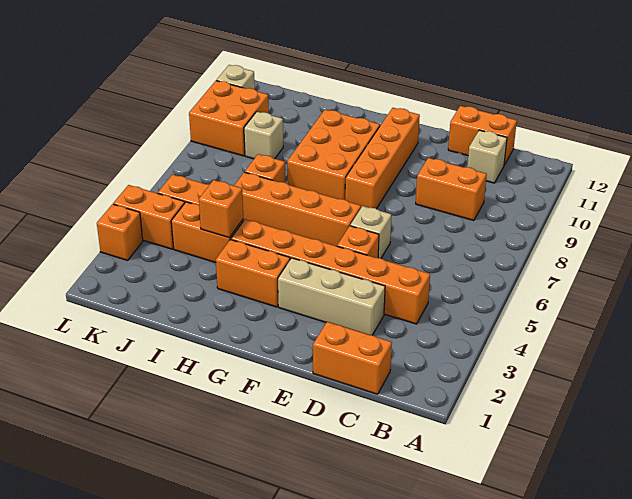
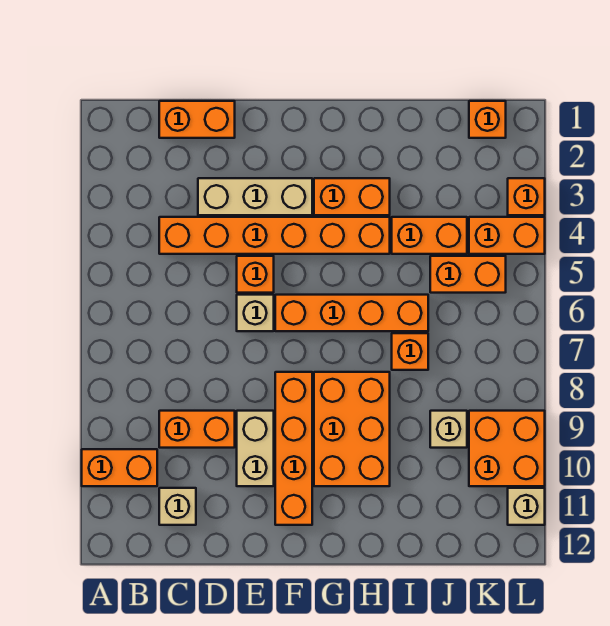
orange 1x2 brick [448,106,517,165] -> orange 1x2 brick moved to [82,449,157,486]
none -> tan 1x2 brick [237,411,274,486]
orange 1x1 brick [199,180,243,238] -> orange 1x1 brick moved to [469,101,506,138]

